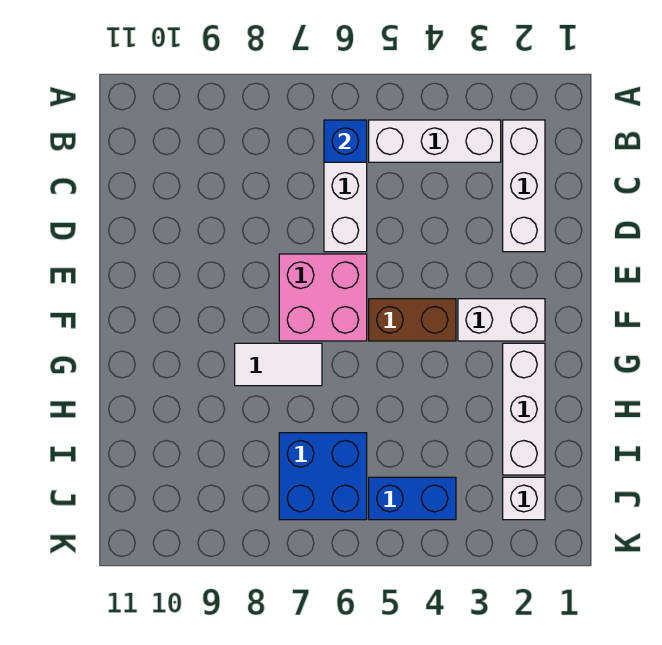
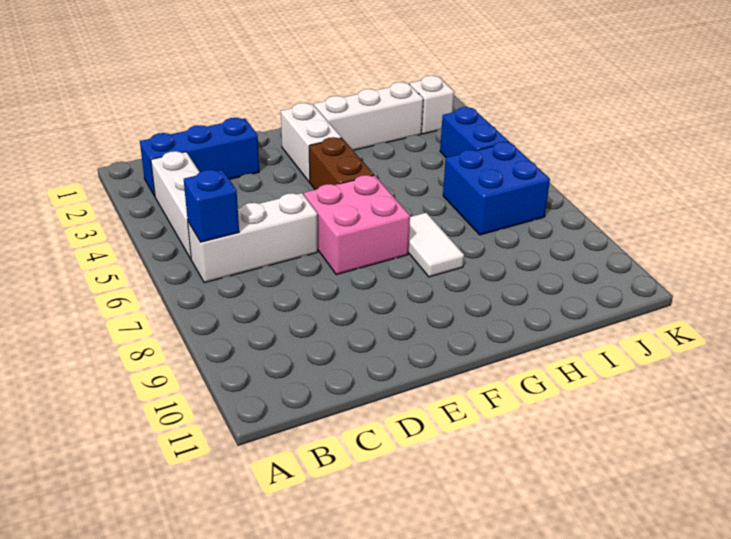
white 1x3 brick [503,120,545,252] -> blue 1x3 brick [140,118,259,196]

